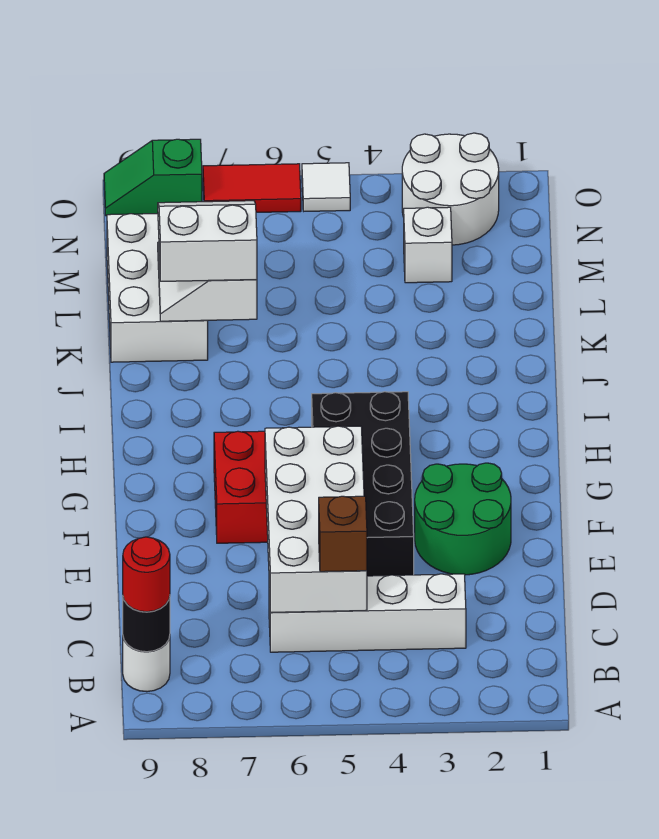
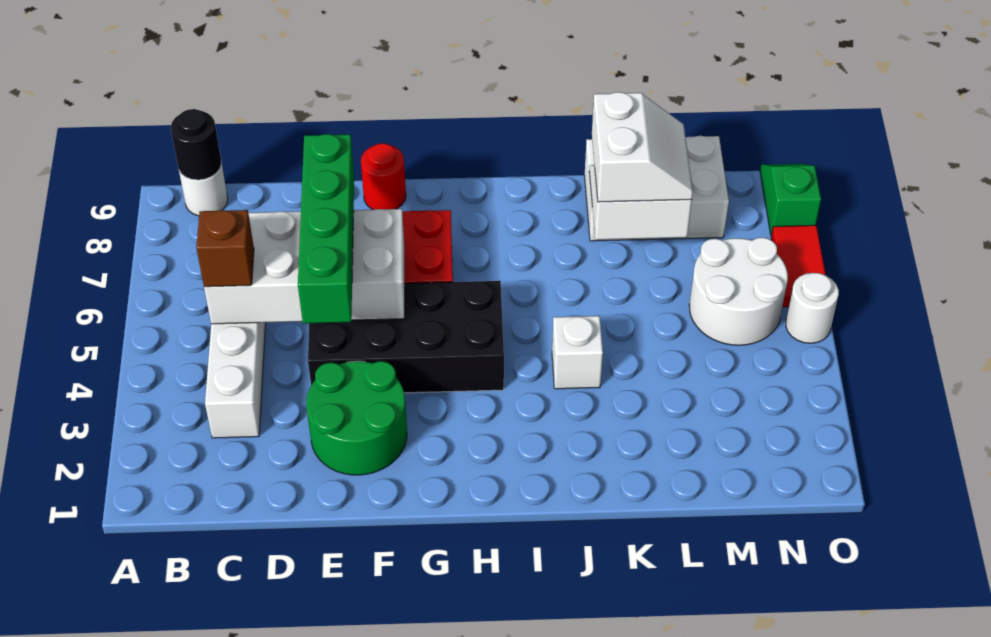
red 1x1 round brick [123,537,170,612] -> red 1x1 round brick moved to [361,143,406,210]
none -> green 1x4 brick [298,134,354,323]
white 1x1 brick [404,207,452,283] -> white 1x1 brick moved to [552,316,603,389]
white 2x2 round brick [402,133,499,245] -> white 2x2 round brick moved to [689,238,788,345]
white 1x1 tile [302,163,350,211] -> white 1x1 round brick [786,273,839,343]

